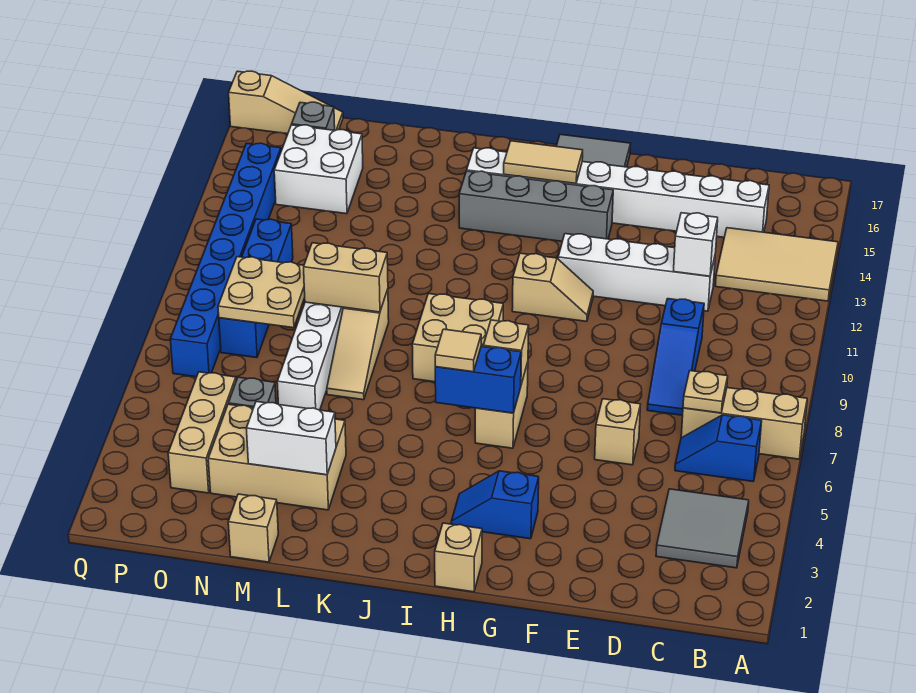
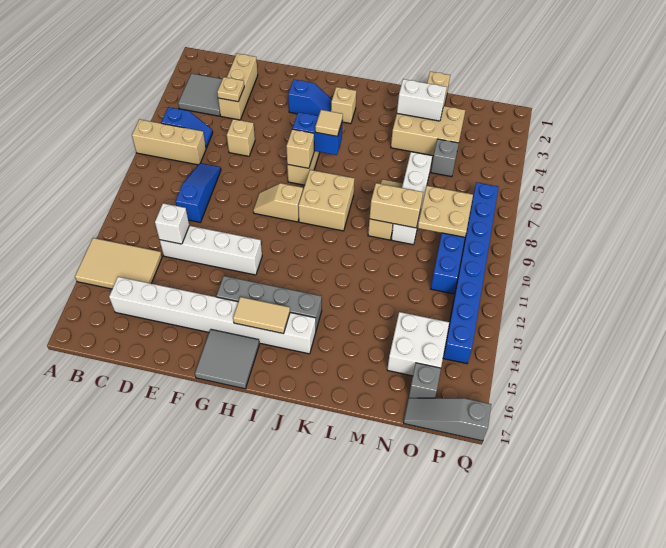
tan 1x1 plate [683,371,728,413] -> tan 1x1 plate moved to [217,77,244,102]
tan 1x2 slope [512,253,593,322] -> tan 1x2 slope moved to [253,183,303,222]
tan 1x1 brick [435,523,482,592] -> tan 1x1 brick moved to [331,87,356,124]
tan 1x3 brick [168,372,236,493] -> tan 1x3 brick moved to [218,53,258,120]
tan 1x3 slope [229,71,343,134] -> grey 1x3 slope [404,398,491,441]

